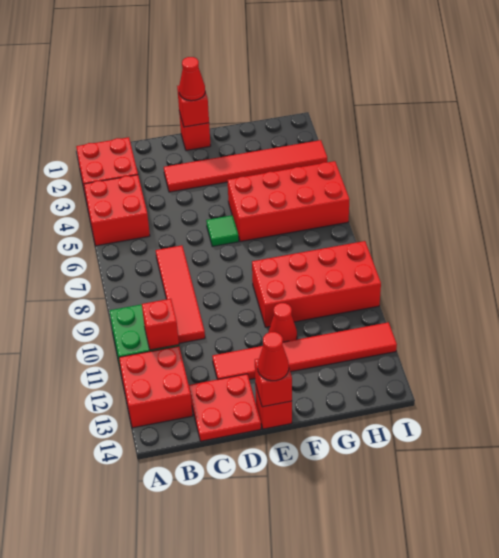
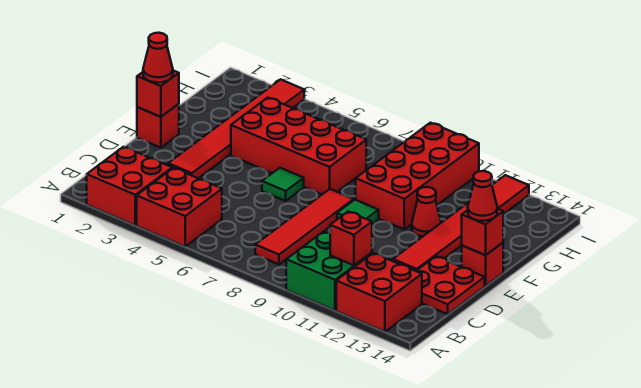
red 1x4 tile [156,245,205,343] -> red 1x4 tile turned to [255,189,354,264]
none -> green 1x1 tile [337,200,379,224]
red 2x4 brick [227,161,350,242] -> red 2x4 brick turned to [231,98,366,194]

